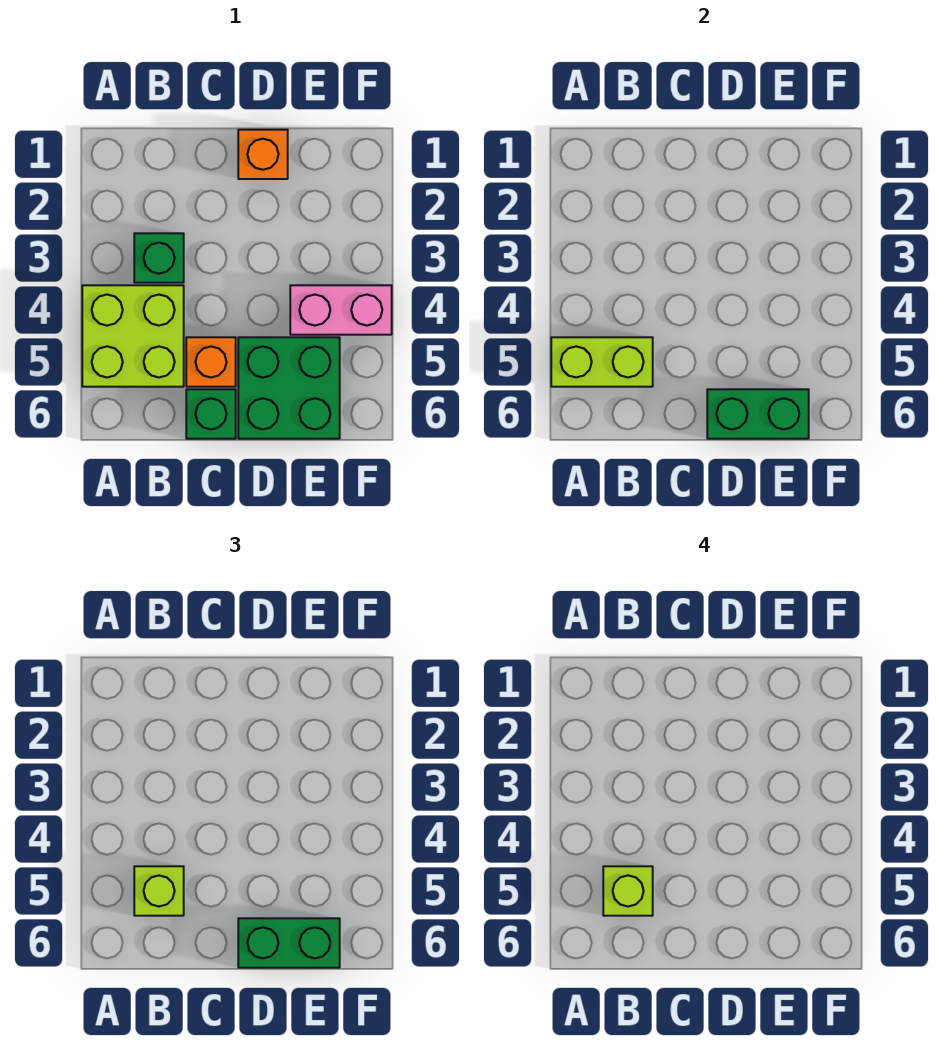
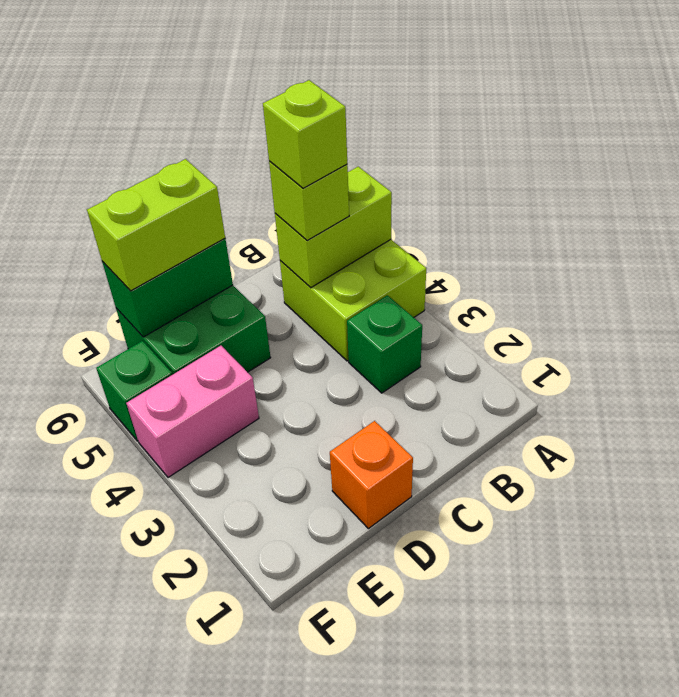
orange 1x1 brick [186,337,236,387] -> none
green 1x1 brick [186,389,236,439] -> green 1x1 brick moved to [96,341,172,441]
green 1x2 brick [238,918,340,968] -> lime 1x2 brick [87,159,225,291]

